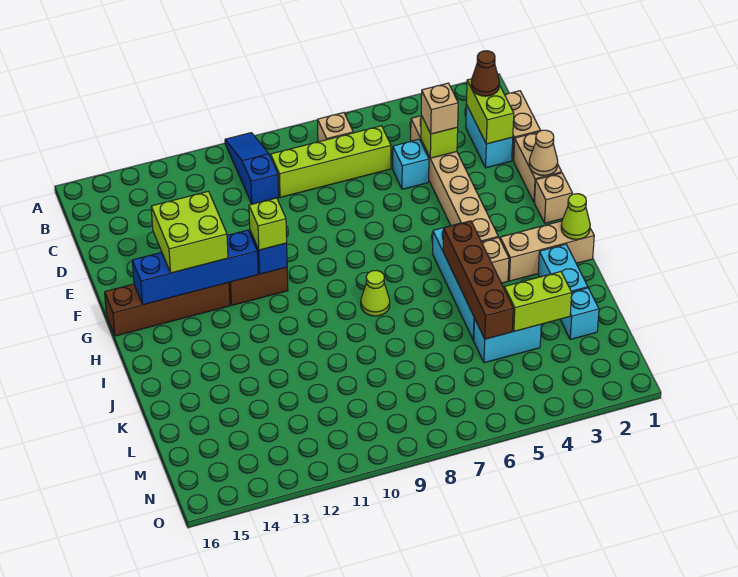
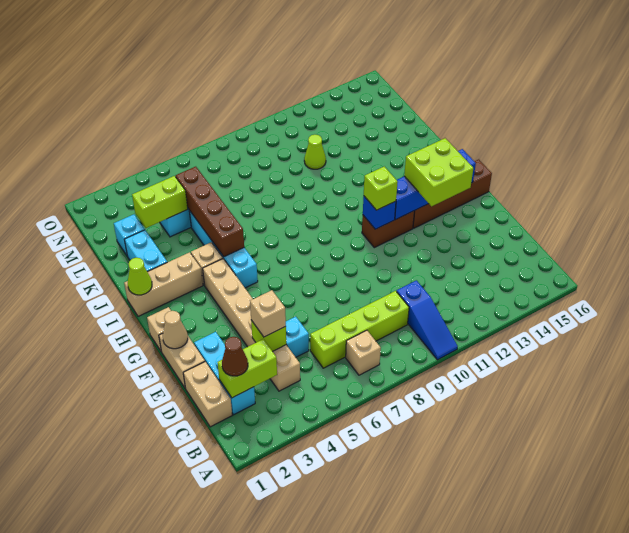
cyan 1x2 brick [466,105,513,168] -> cyan 1x3 brick [194,332,255,415]
lime 1x2 brick [466,79,514,144] -> lime 1x2 brick turned to [218,339,277,398]
lime 1x1 cone [361,271,390,316] -> lime 1x1 cone moved to [304,135,326,169]

